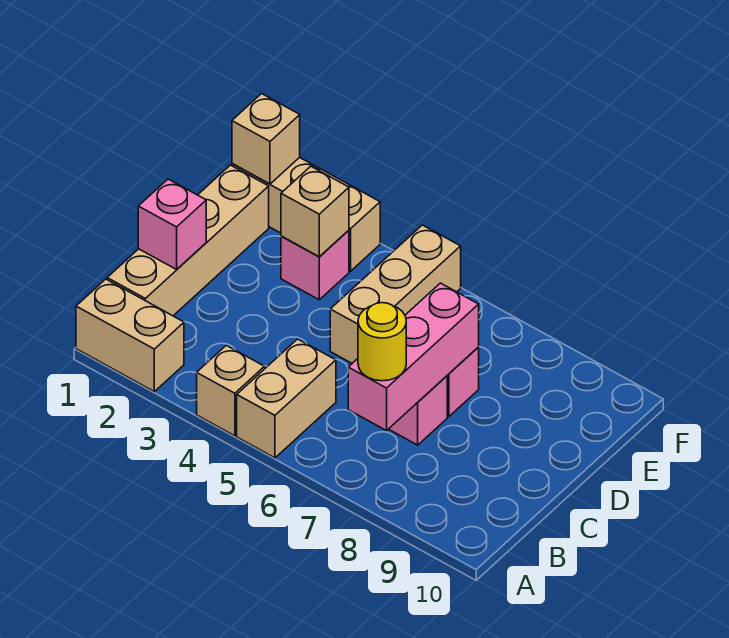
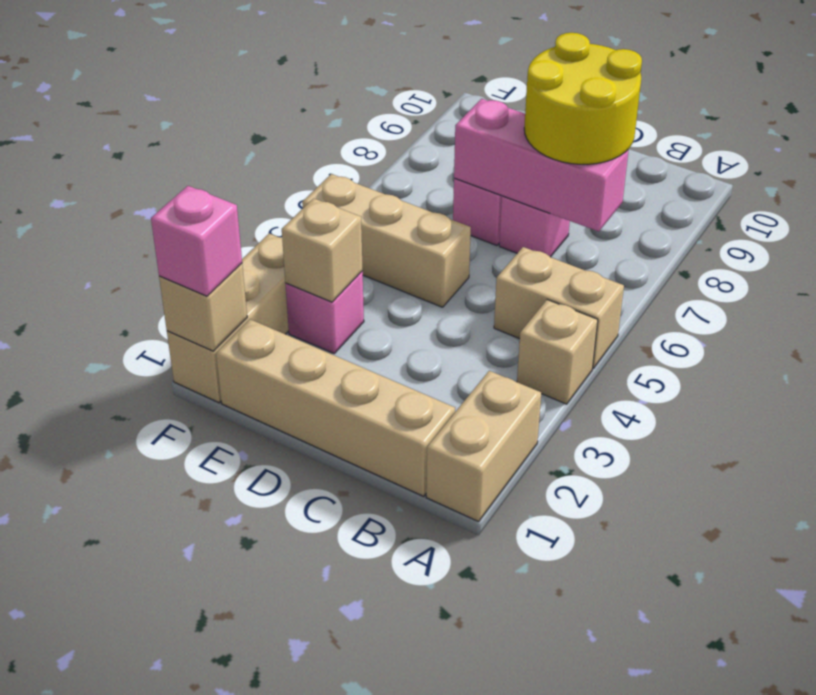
yellow 1x1 round brick [358,303,406,381] -> yellow 2x2 round brick [524,33,642,164]
pink 1x1 brick [138,179,206,269] -> pink 1x1 brick moved to [151,186,242,296]

